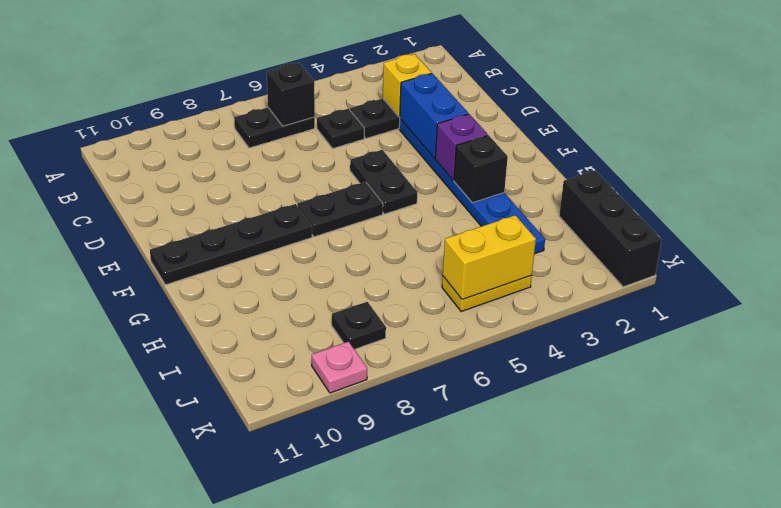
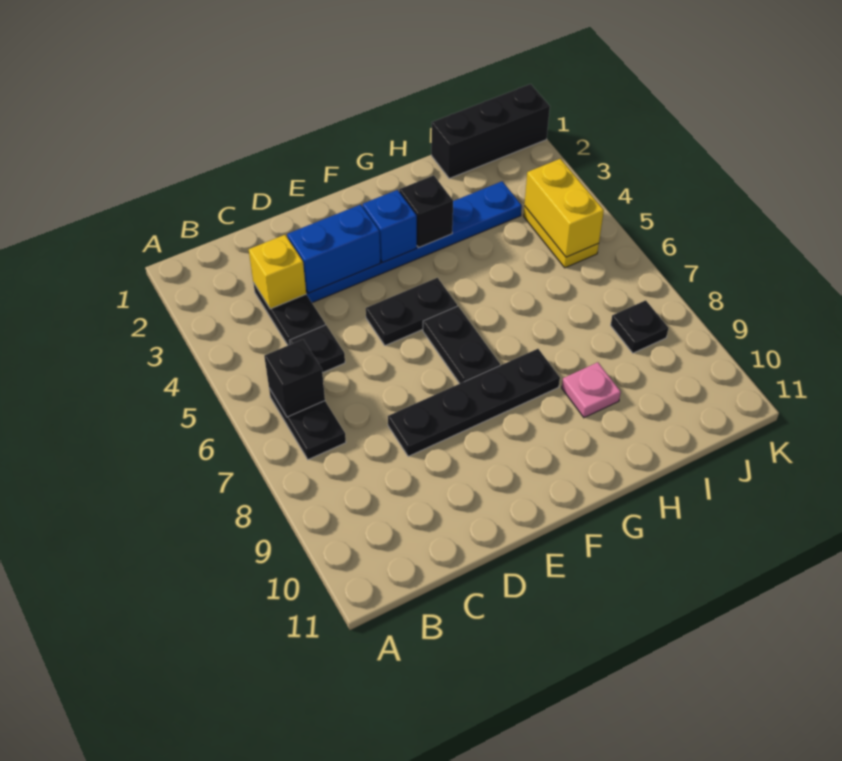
purple 1x1 brick [435,114,488,180] -> blue 1x1 brick [363,190,417,263]
black 1x4 plate [150,204,312,285] -> black 1x4 plate turned to [388,349,560,456]
pink 1x1 plate [312,342,367,393] -> pink 1x1 plate moved to [562,362,621,418]

